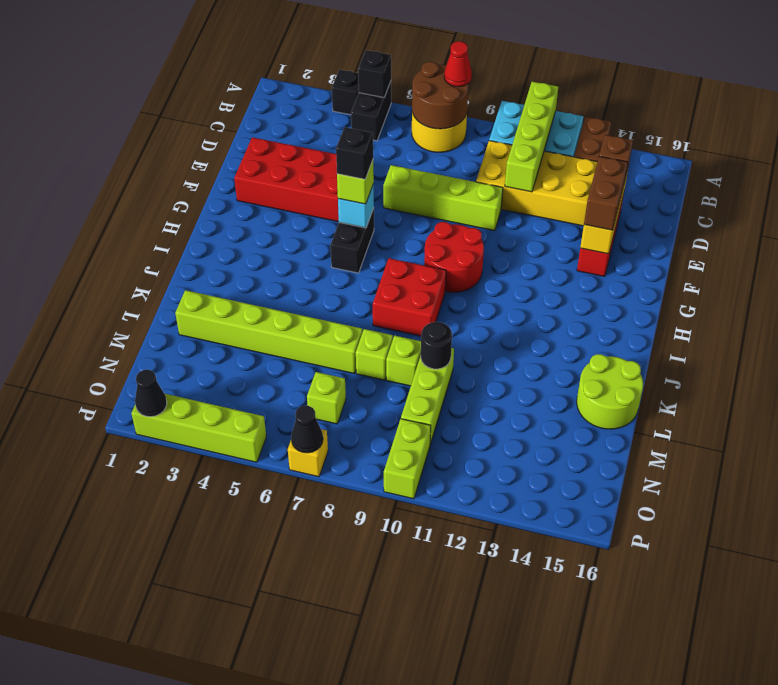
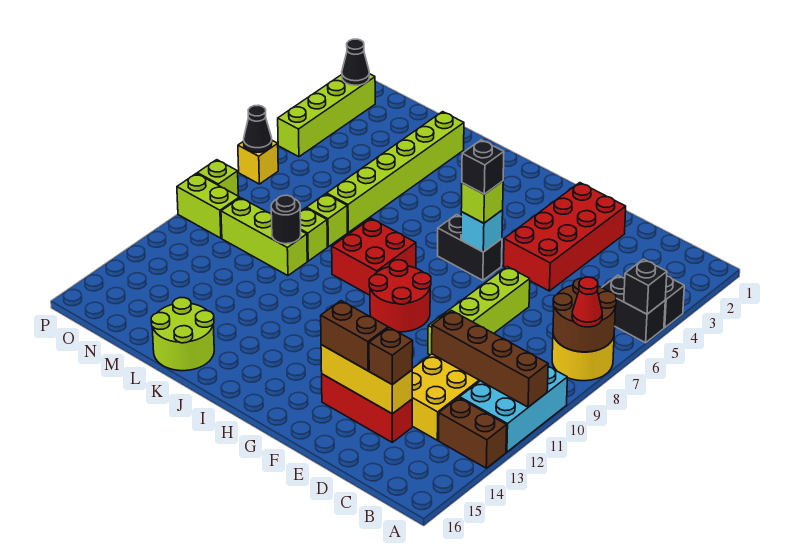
lime 1x4 brick [505,82,558,192] -> brown 1x4 brick [432,311,548,407]
lime 1x1 brick [307,372,346,424] -> lime 1x1 brick moved to [197,160,238,196]

